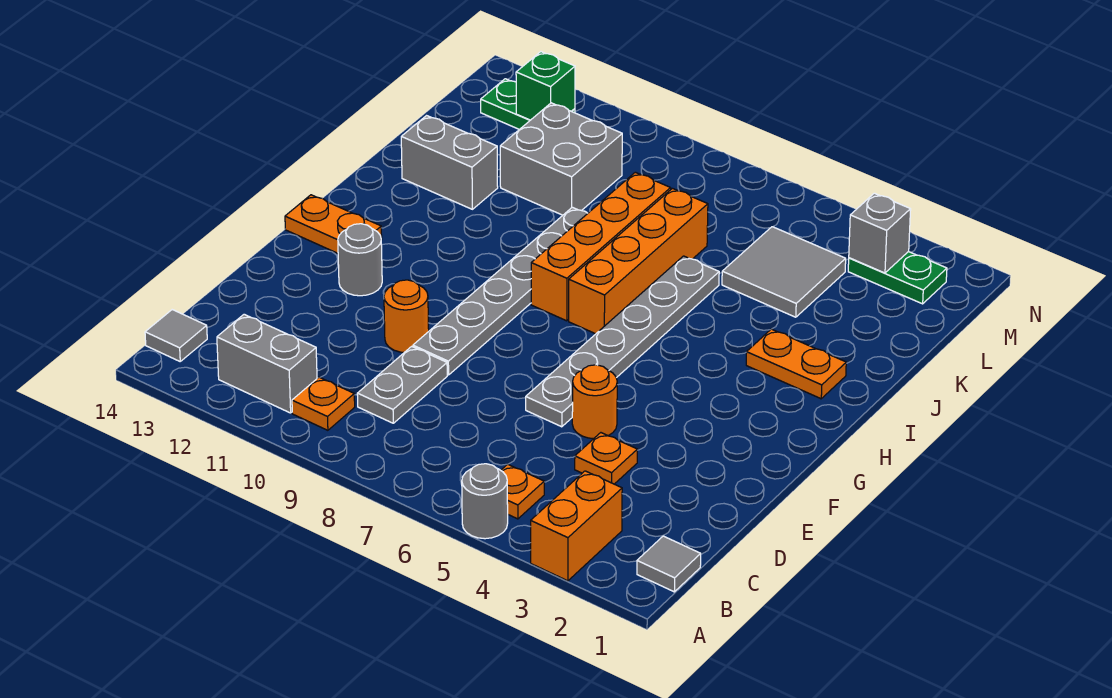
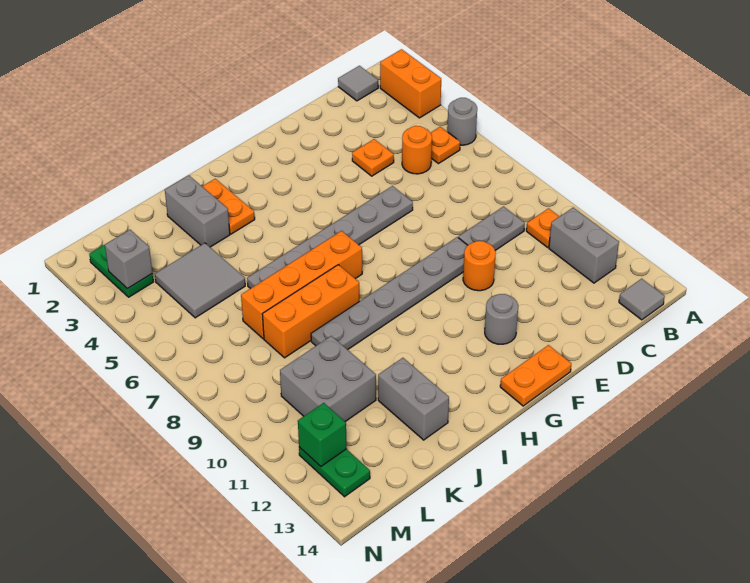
orange 1x2 brick [531,471,622,581] -> orange 1x2 brick turned to [380,49,441,118]
orange 1x1 round brick [572,365,617,439] -> orange 1x1 round brick moved to [402,126,432,174]
orange 1x2 plate [285,195,382,253] -> orange 1x2 plate turned to [500,345,571,406]
orange 1x4 brick [531,172,671,321] -> orange 1x3 brick [262,265,359,358]
none -> grey 1x2 brick [165,175,230,247]

